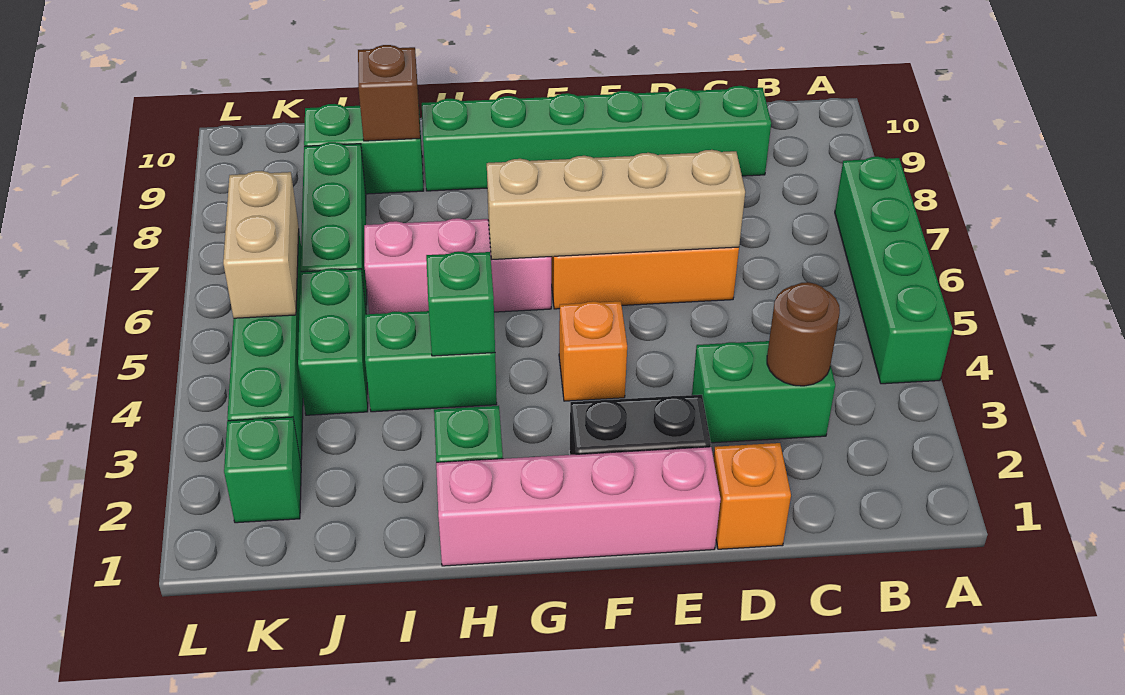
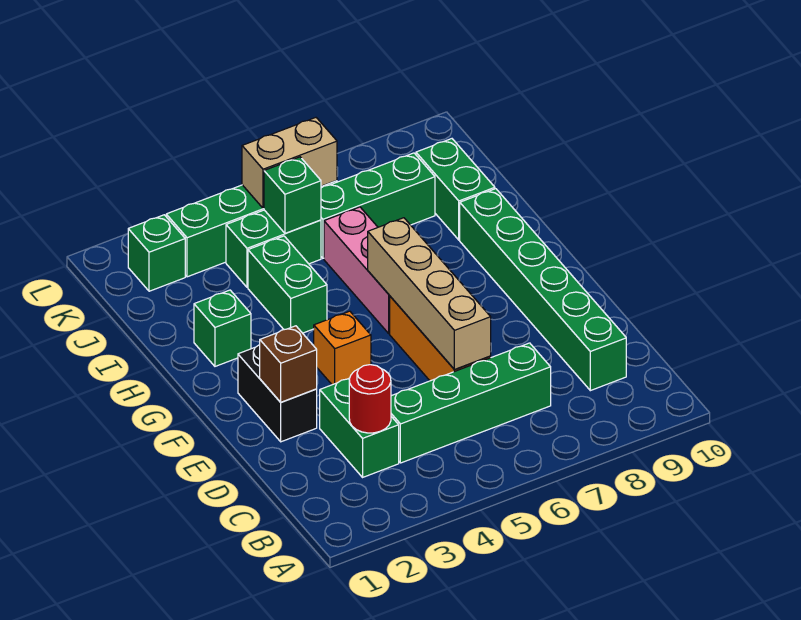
green 1x4 brick [835,157,953,384] -> green 1x4 brick moved to [391,343,551,463]
brown 1x1 round brick [767,282,840,386] -> red 1x1 round brick [349,365,391,433]
orange 1x1 brick [713,443,791,549] -> none
pink 1x4 brick [436,447,721,566] -> none
green 1x1 brick [426,252,495,356] -> green 1x1 brick moved to [264,157,321,233]
brown 1x1 brick [358,45,420,141] -> brown 1x1 brick moved to [260,326,317,402]

